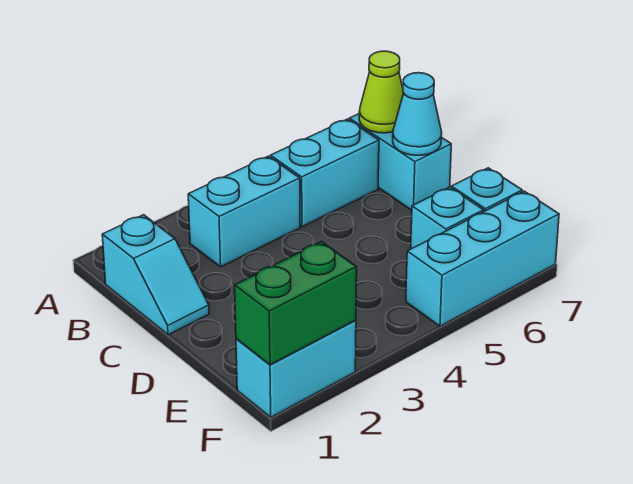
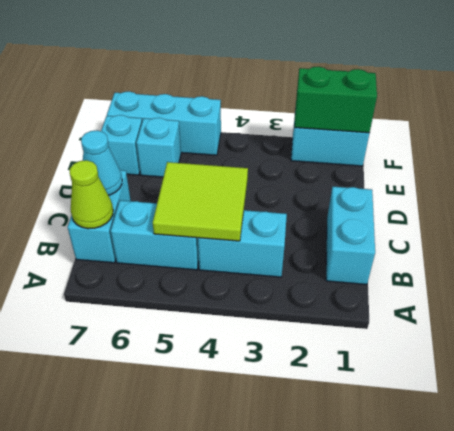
cyan 1x2 slope [102,215,209,335] -> cyan 1x2 brick [326,187,375,285]
none -> lime 2x2 tile [153,162,248,241]

